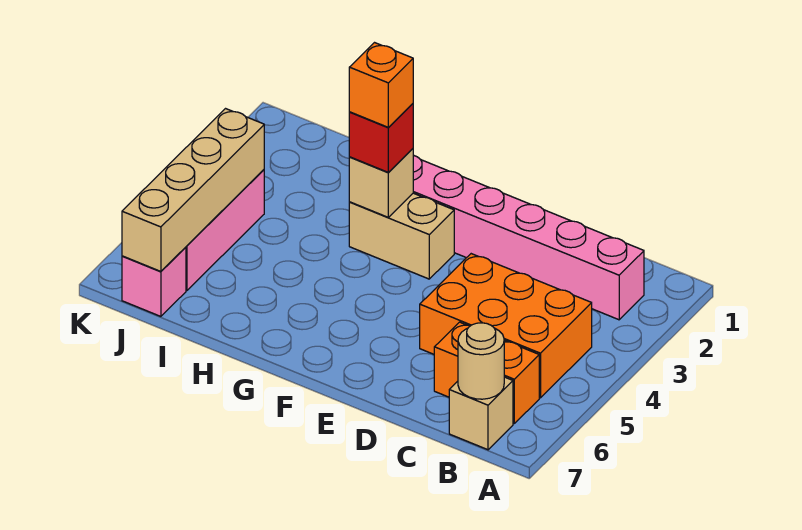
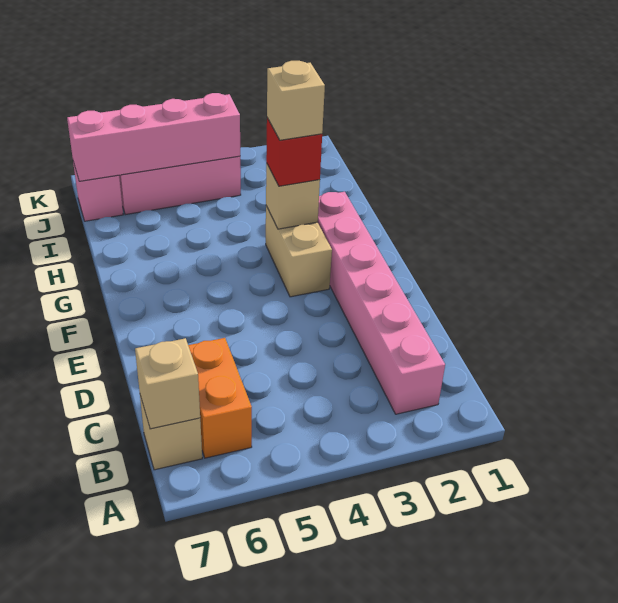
orange 2x3 brick [420,254,592,398] -> none
tan 1x1 round brick [458,323,504,399] -> tan 1x1 brick [135,338,200,429]
orange 1x1 brick [349,43,413,127] -> tan 1x1 brick [267,61,325,140]
tan 1x4 brick [122,109,264,271] -> pink 1x4 brick [67,93,240,181]

